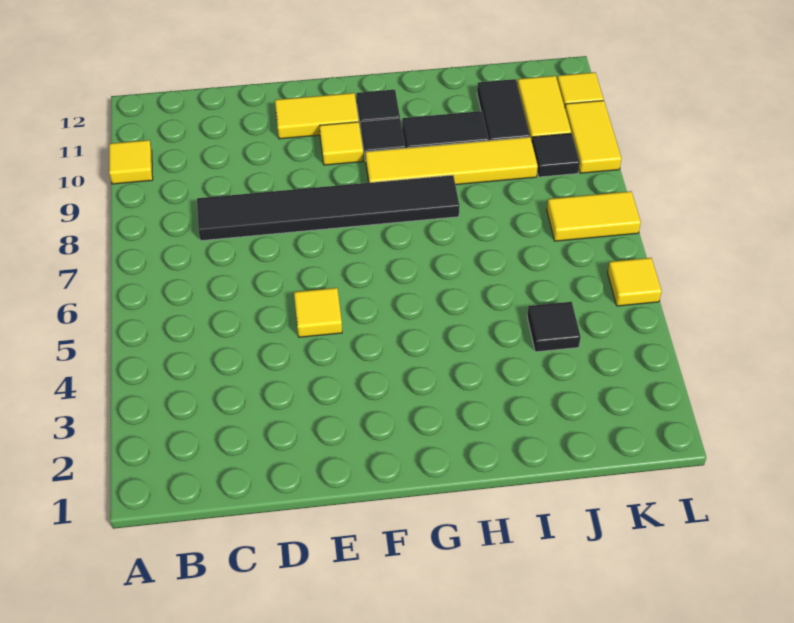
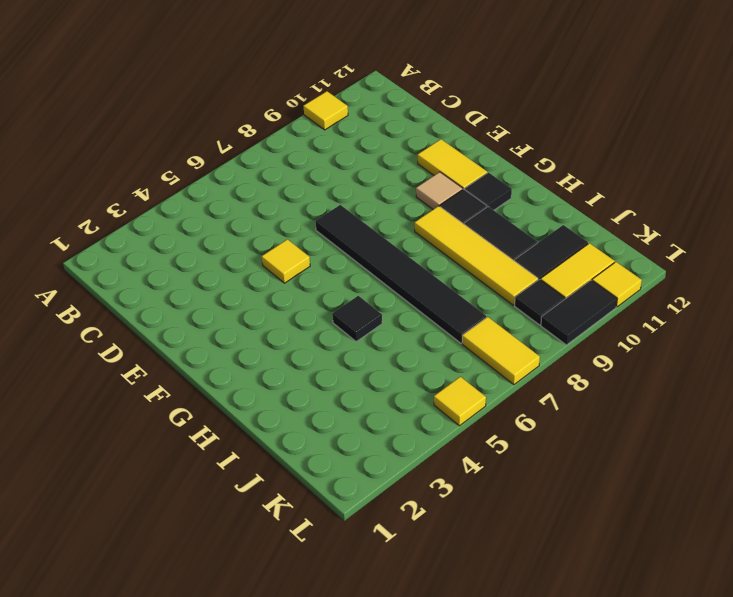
black 1x6 tile [197,175,460,241] -> black 1x6 tile moved to [315,205,486,343]
yellow 1x1 tile [320,122,363,165] -> tan 1x1 tile [416,172,463,209]
black 1x1 tile [527,302,581,352] -> black 1x1 tile moved to [332,296,382,341]
yellow 1x2 tile [565,100,622,173] -> black 1x2 tile [541,280,617,345]

